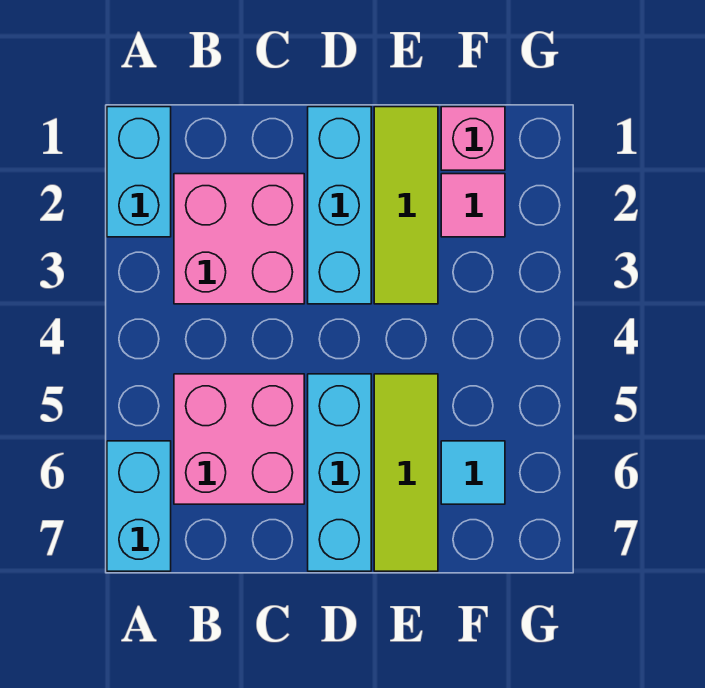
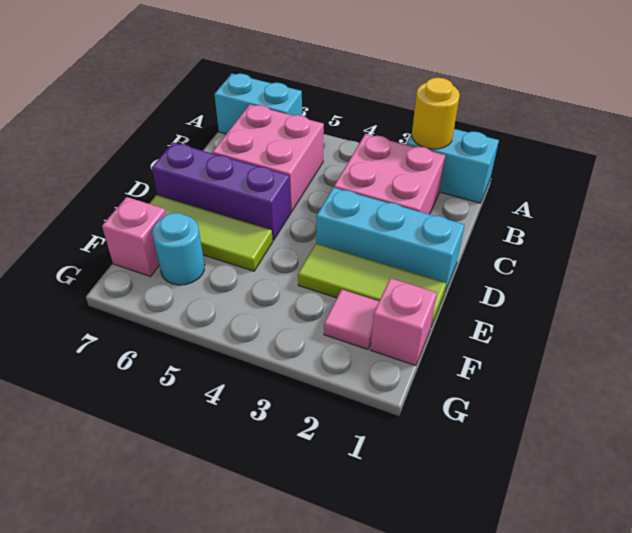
none -> yellow 1x1 round brick [412,78,460,149]
cyan 1x3 brick [308,374,371,571] -> purple 1x3 brick [152,143,291,240]
cyan 1x1 tile [441,441,505,504] -> cyan 1x1 round brick [152,213,205,285]
none -> pink 1x1 brick [102,197,166,276]

